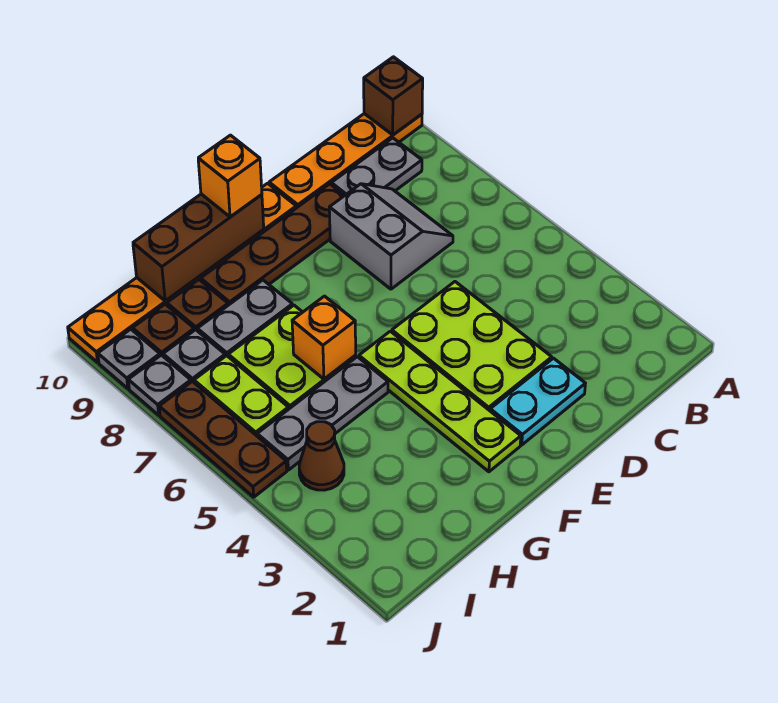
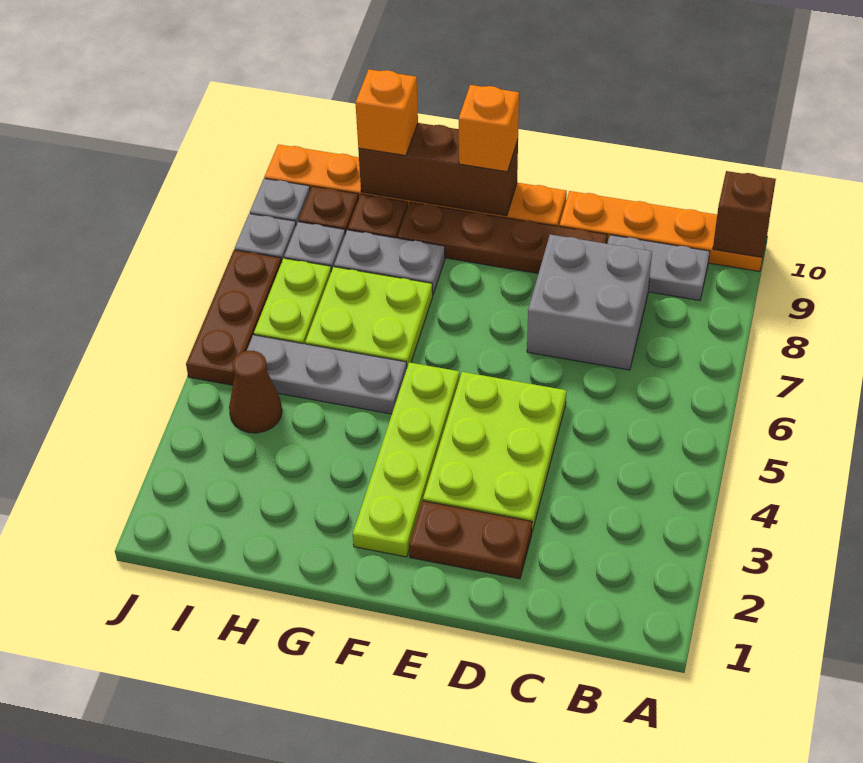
grey 2x2 slope [329,184,453,289] -> grey 2x2 brick [527,235,652,370]
cyan 1x2 plate [490,358,585,445] -> brown 1x2 plate [409,501,532,579]
orange 1x1 brick [292,296,356,379] -> orange 1x1 brick moved to [355,69,418,156]

